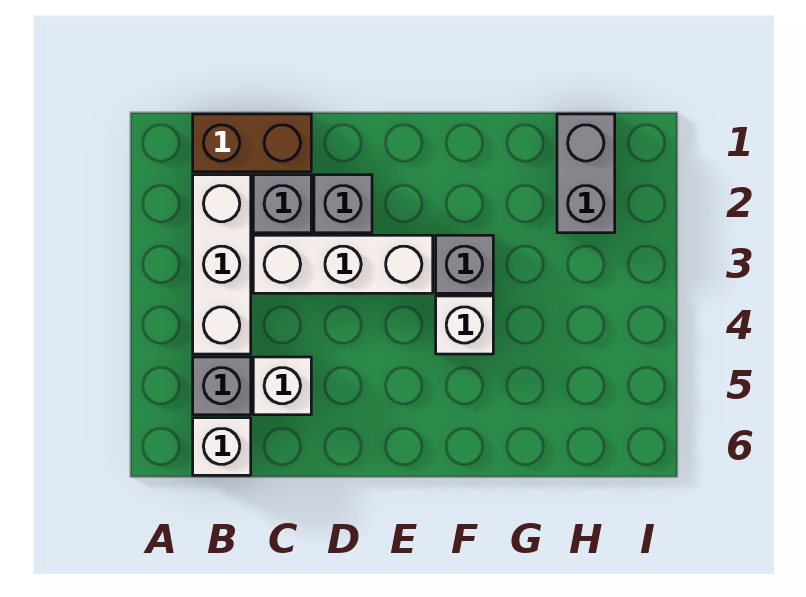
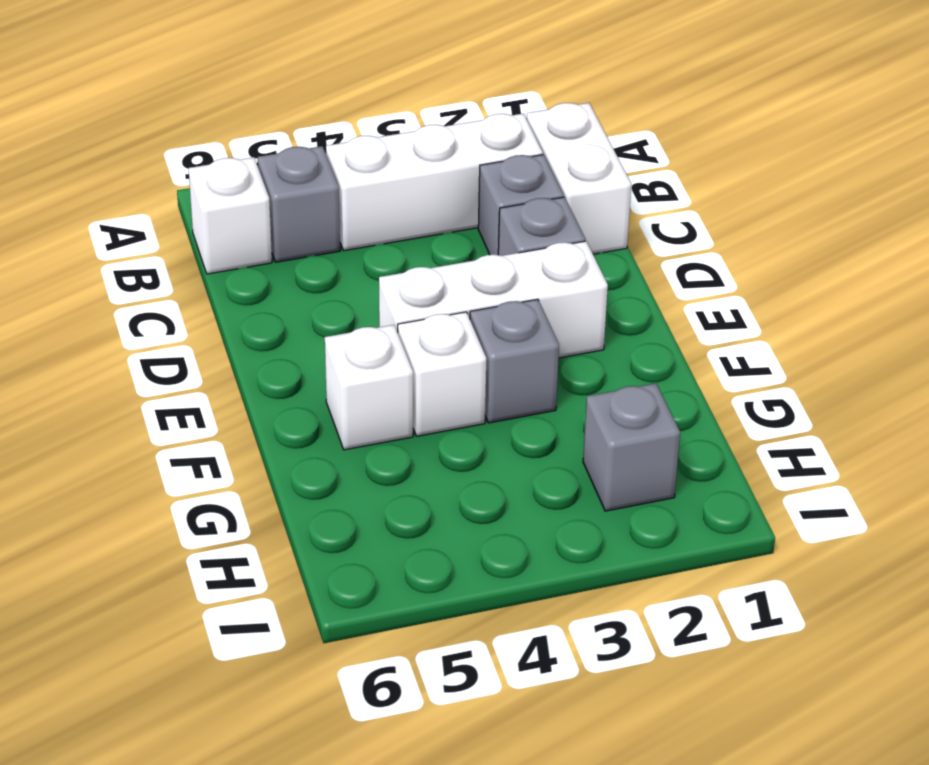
brown 1x2 brick [193,114,311,172] -> white 1x2 brick [527,103,631,254]
white 1x3 brick [253,235,433,293] -> white 1x3 brick turned to [379,241,608,358]
white 1x1 brick [253,357,311,415] -> white 1x1 brick moved to [325,325,413,450]
grey 1x2 brick [557,114,615,233] -> grey 1x1 brick [583,383,680,511]

